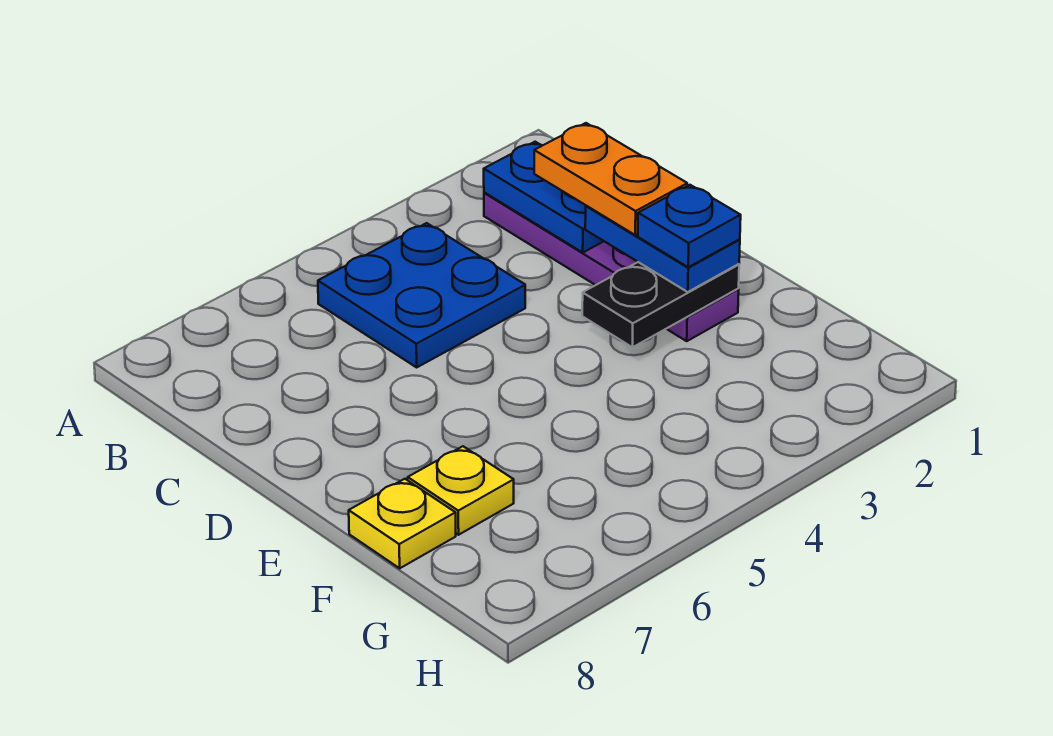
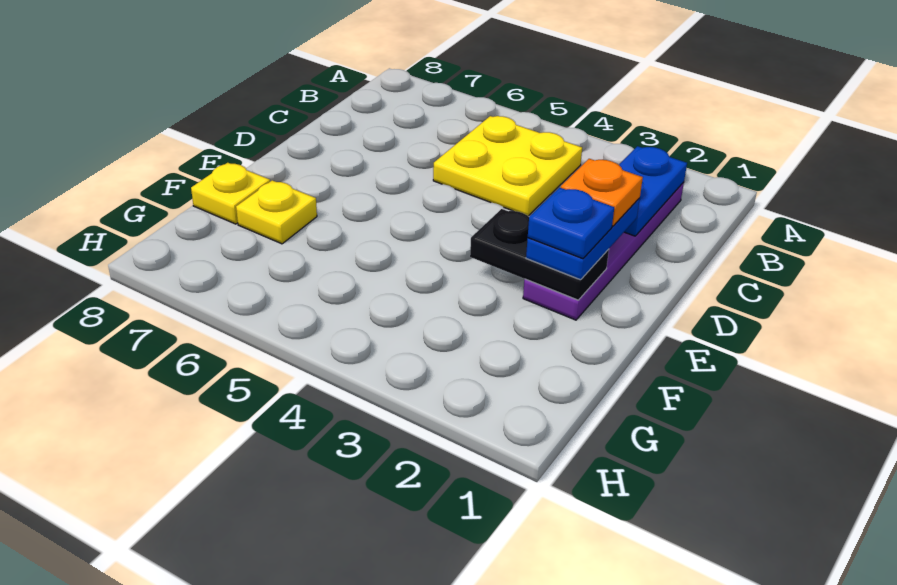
blue 2x2 plate [318,223,525,367] -> yellow 2x2 plate [433,116,582,216]
orange 1x2 plate [534,123,687,235] -> orange 1x1 plate [561,159,643,226]

